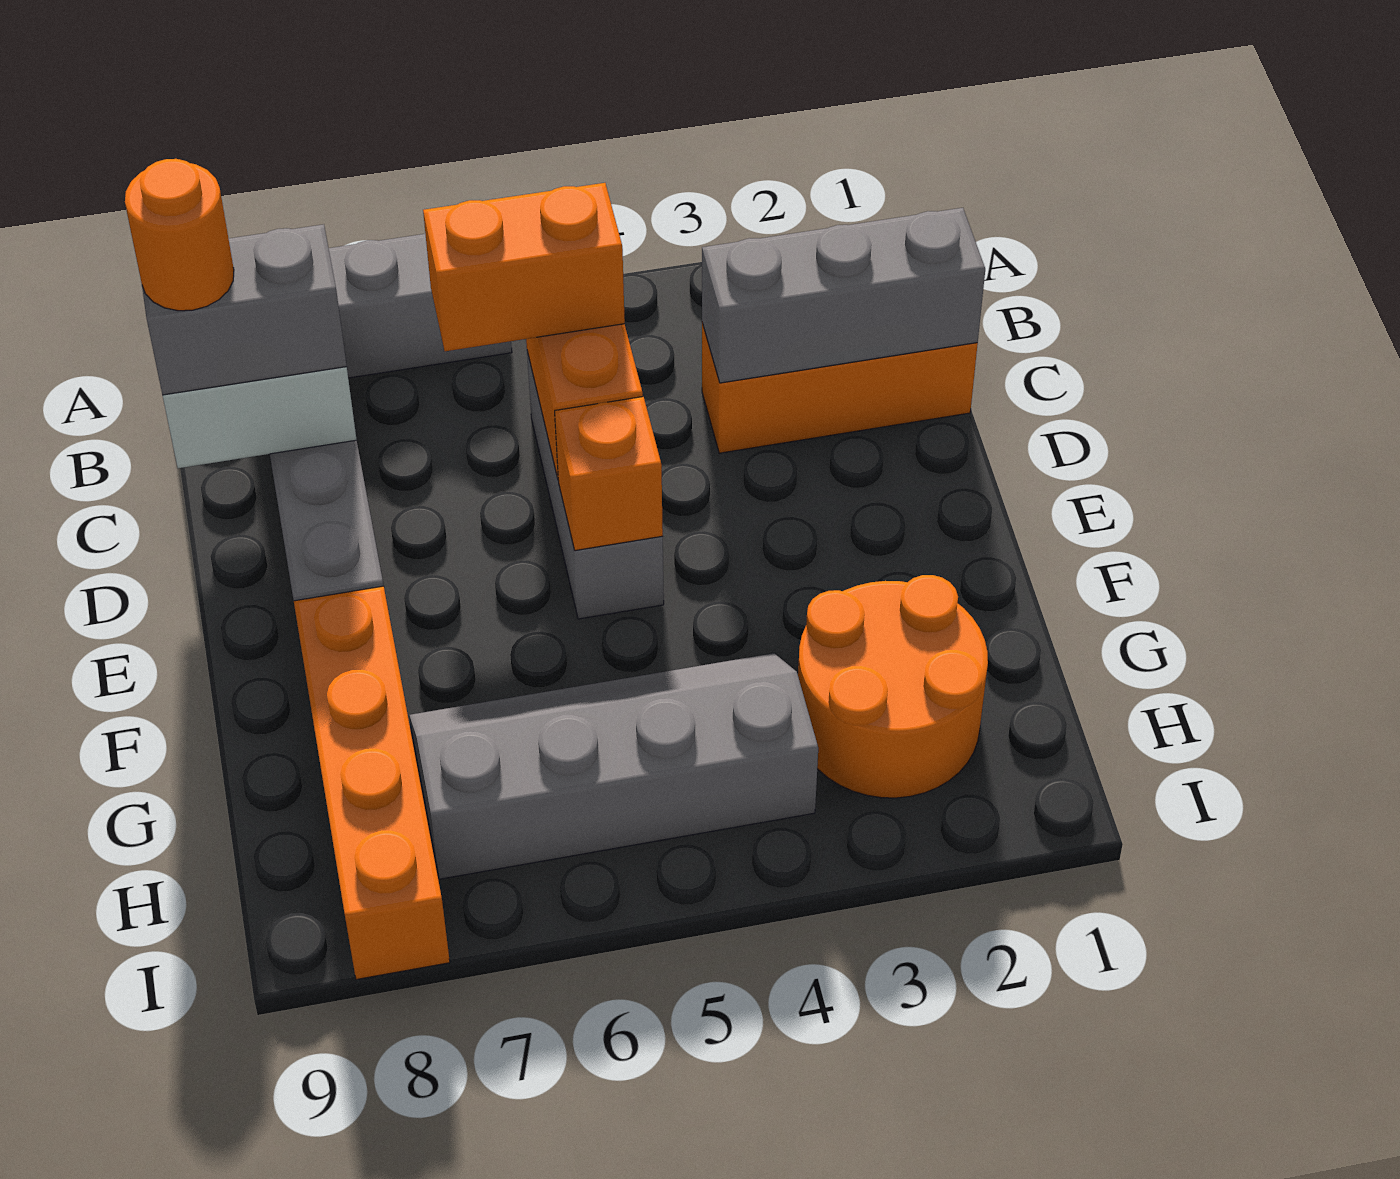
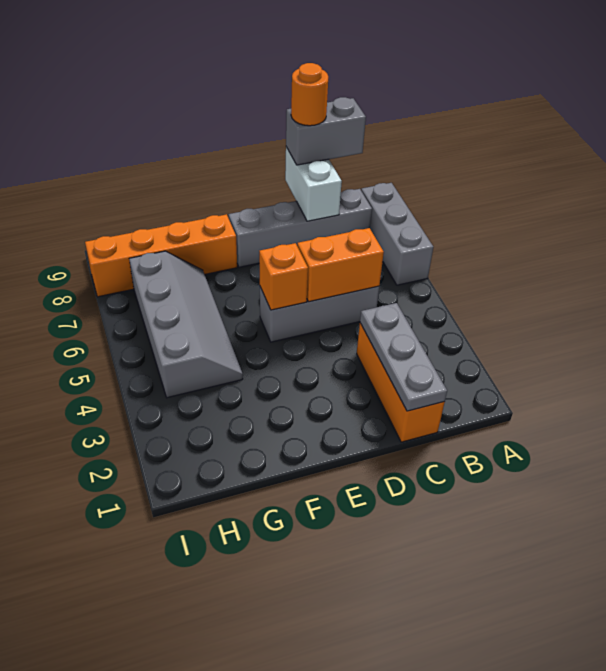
grey 1x3 brick [702,208,985,383] -> grey 1x3 plate [360,303,447,411]
orange 1x2 brick [423,183,625,351] -> none
grey 1x2 brick [142,224,347,395] -> grey 1x2 brick turned to [286,97,366,165]
orange 2x2 round brick [798,575,988,798] -> none

